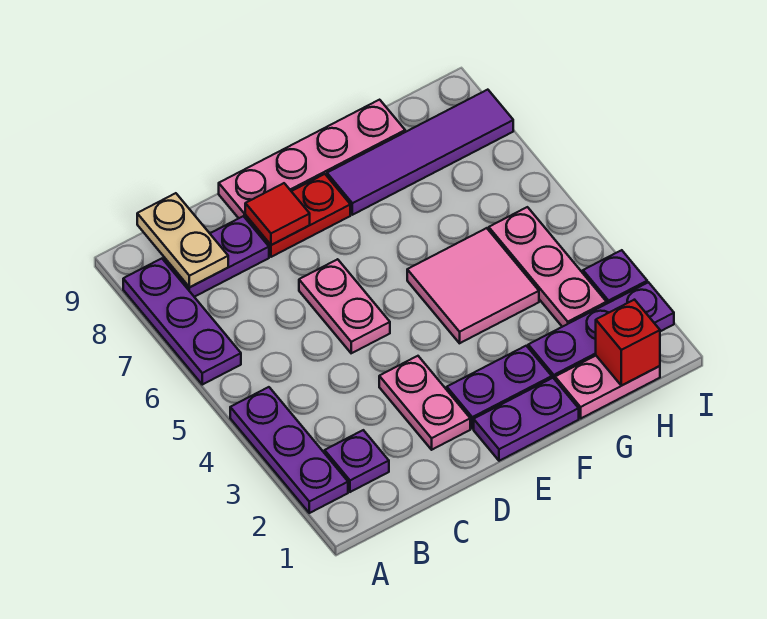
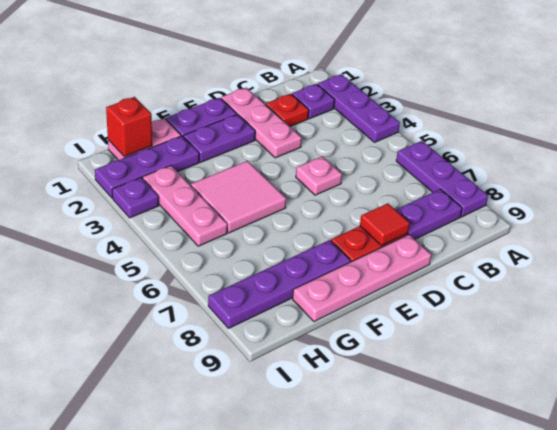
tan 1x2 plate [137,193,228,287] -> none
none -> red 1x1 plate [266,94,309,126]
pink 1x2 plate [379,356,470,450] -> pink 1x3 plate [221,88,302,158]
pink 1x2 plate [299,259,390,353] -> pink 1x1 plate [296,156,342,195]
purple 1x4 tile [327,90,513,215] -> purple 1x4 plate [208,240,351,328]

